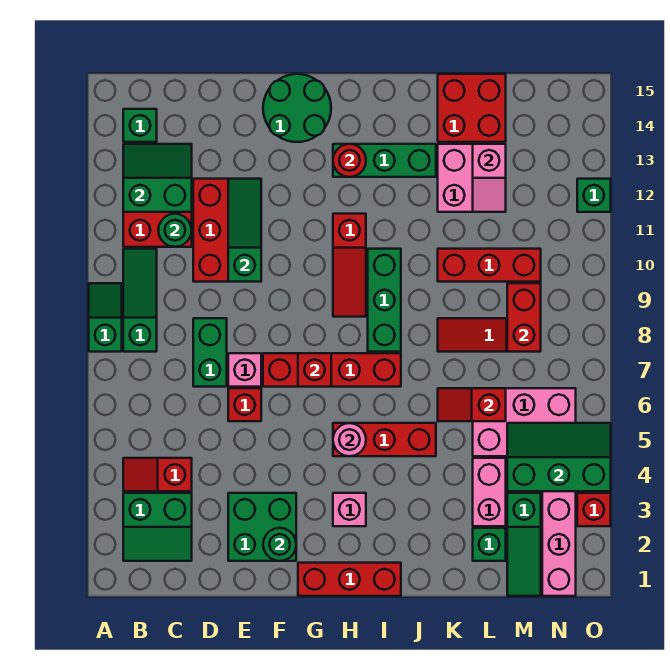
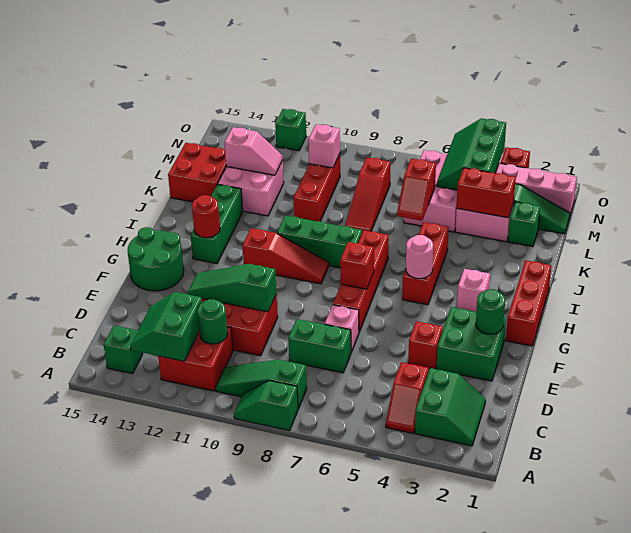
red 1x1 brick [228,388,261,421] -> red 1x1 brick moved to [408,321,443,369]
red 1x2 brick [507,283,541,352] -> red 1x2 brick moved to [457,168,516,218]
none -> pink 1x1 brick [308,124,340,168]

